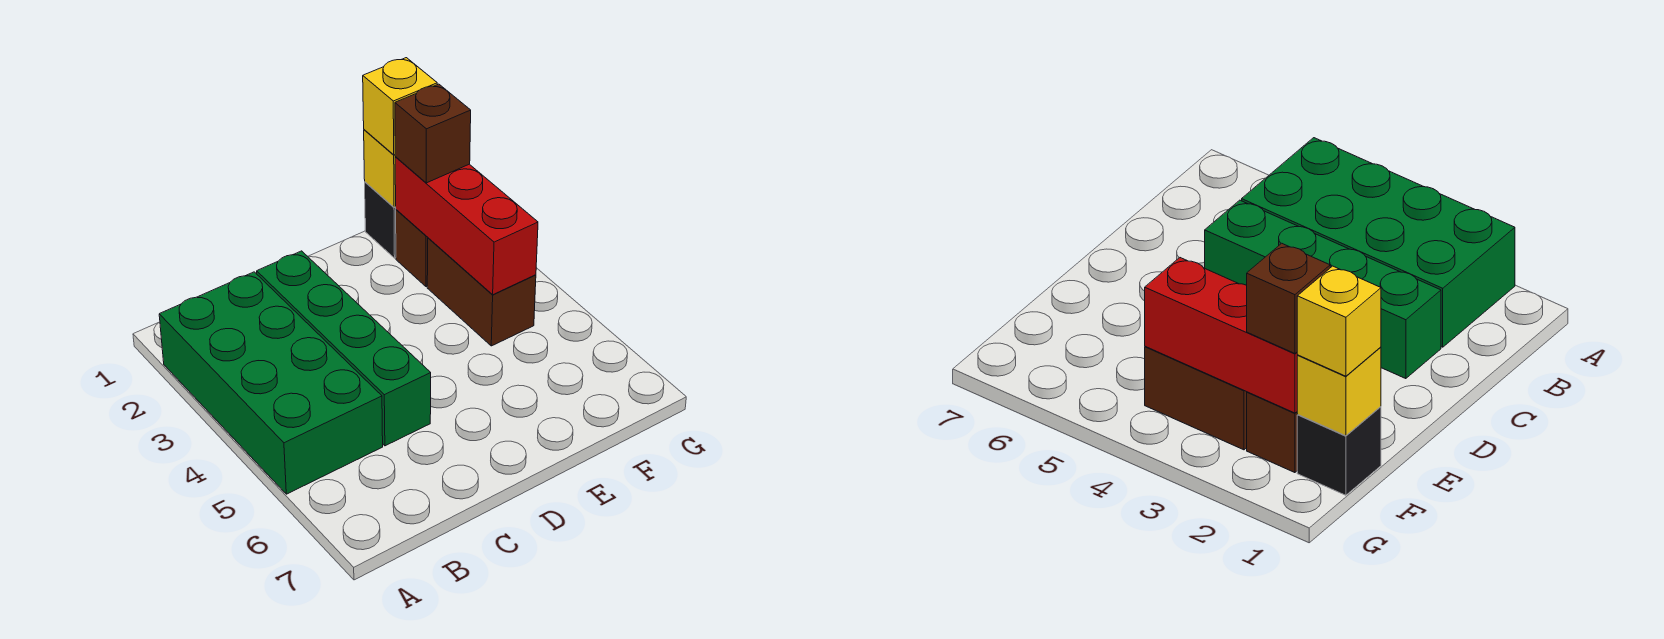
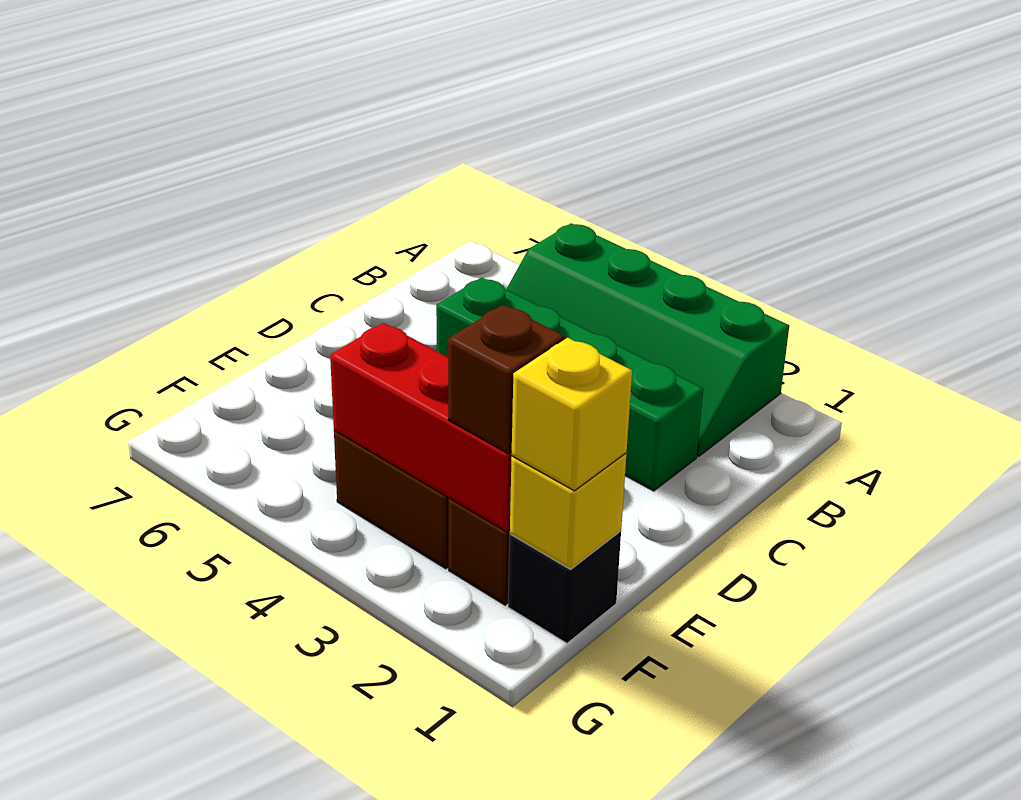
green 2x4 brick [159,272,383,494] -> green 2x4 slope [506,223,789,456]

